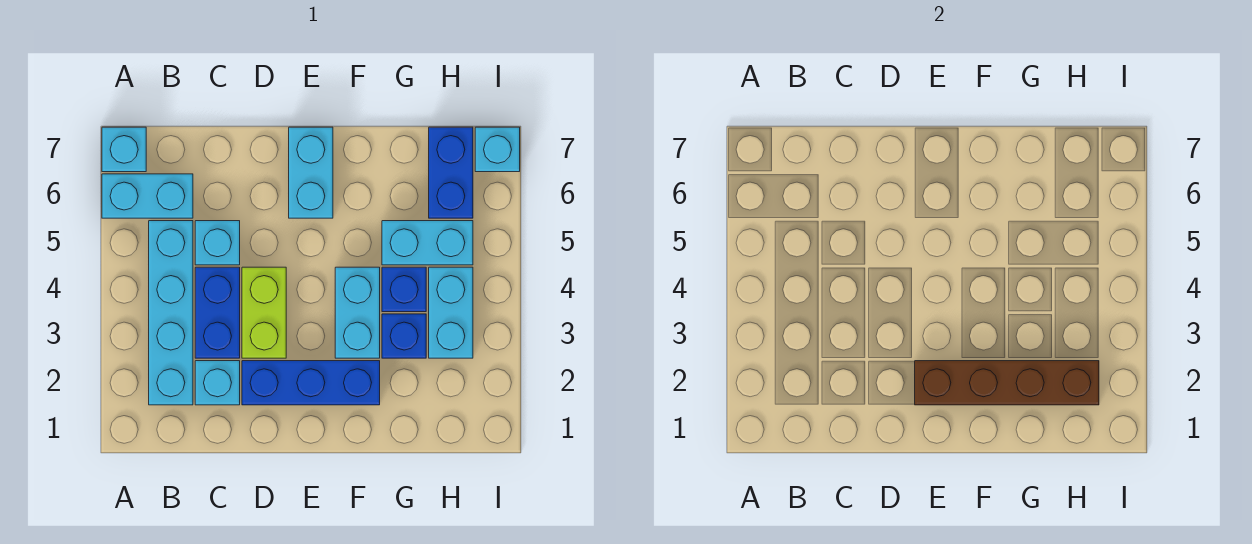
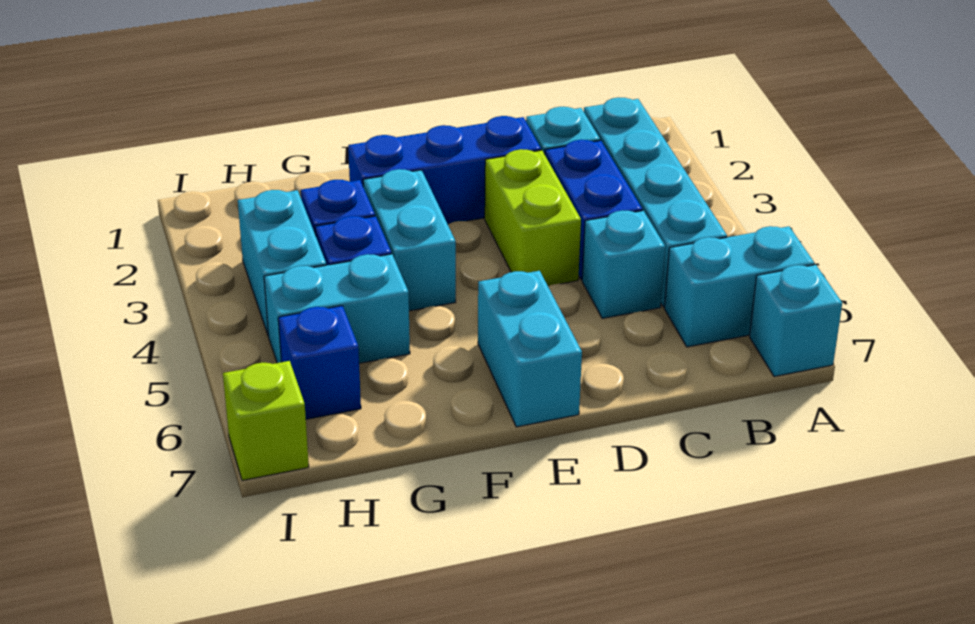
brown 1x4 brick [915,361,1099,405] -> none
blue 1x2 brick [429,127,473,218] -> blue 1x1 brick [278,306,361,419]
cyan 1x1 brick [475,127,520,172] -> lime 1x1 brick [223,361,309,480]

